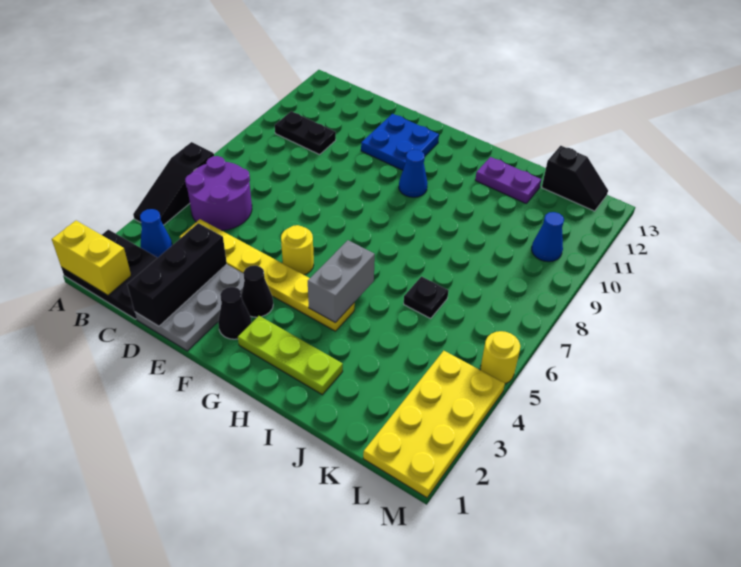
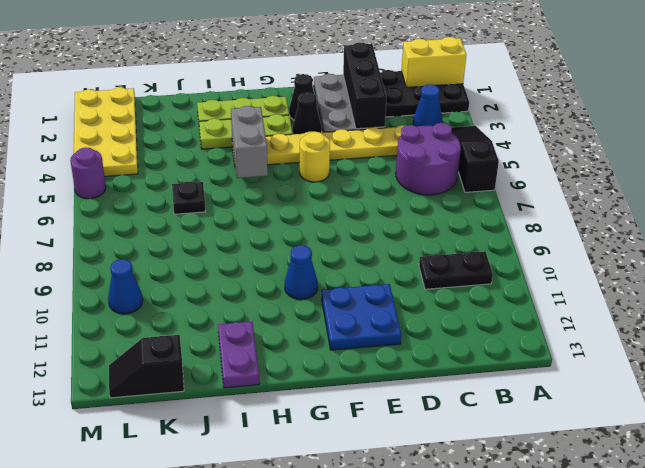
none -> lime 1x3 plate [199,114,293,149]
purple 1x2 plate [475,157,541,204] -> purple 1x2 plate turned to [218,322,259,388]
yellow 1x1 round brick [480,331,520,384] -> purple 1x1 round brick [70,147,106,199]

